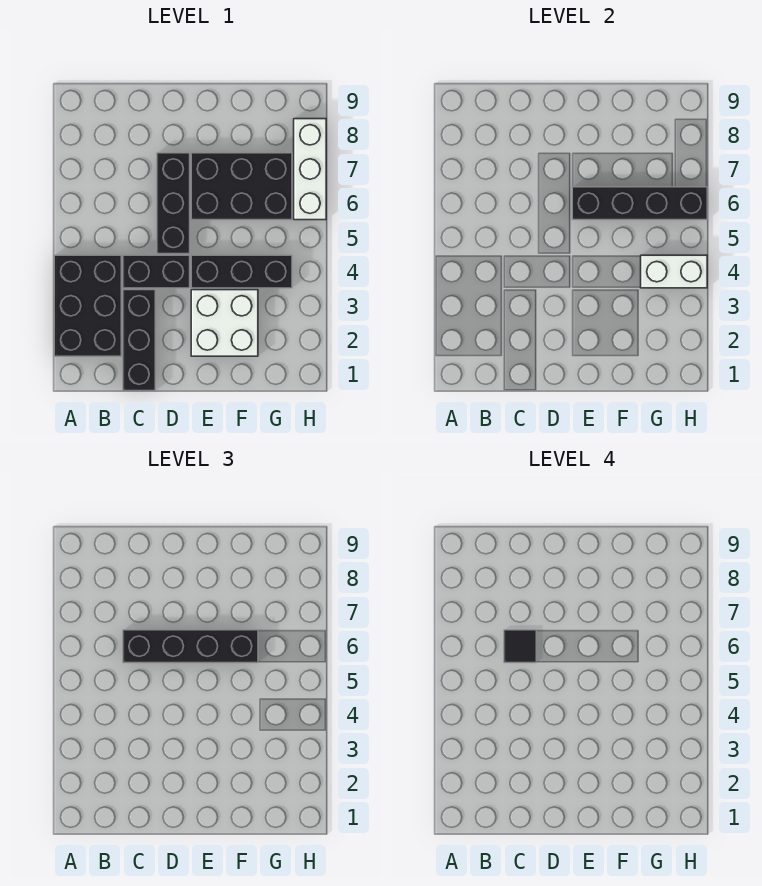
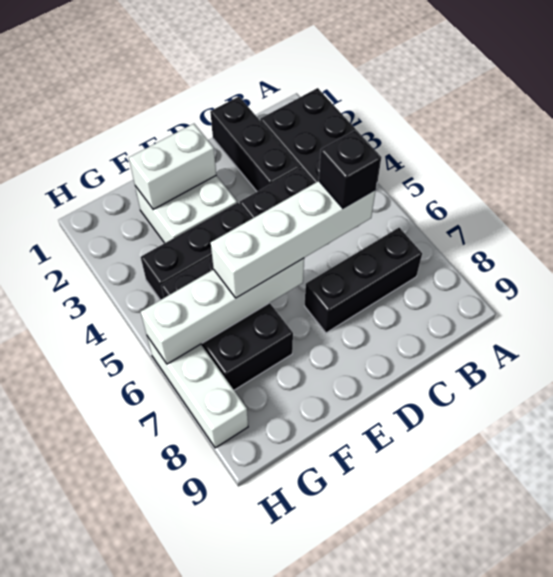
black 1x4 brick [123,630,258,663] -> white 1x4 brick [211,181,376,298]
black 1x1 tile [504,630,536,663] -> black 1x1 brick [319,131,381,208]
black 1x3 brick [157,153,190,254] -> black 1x3 brick turned to [305,228,422,333]
black 2x3 brick [191,153,292,220] -> black 2x3 brick turned to [161,256,293,390]
black 1x4 brick [572,187,707,220] -> white 1x4 brick [141,258,304,364]
white 1x2 brick [641,255,707,288] -> white 1x2 brick moved to [129,124,216,210]

